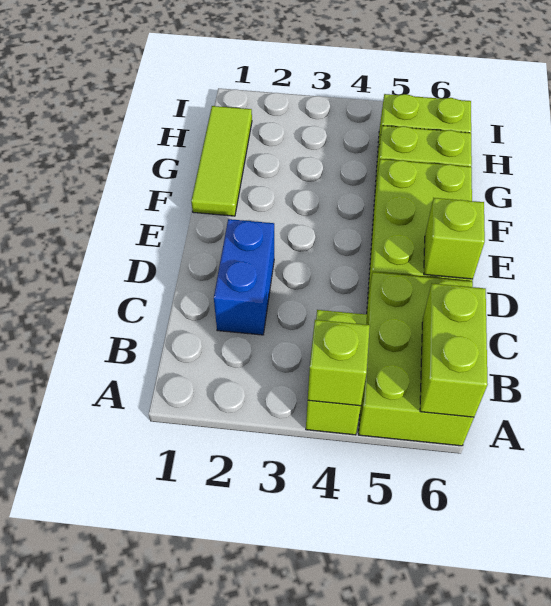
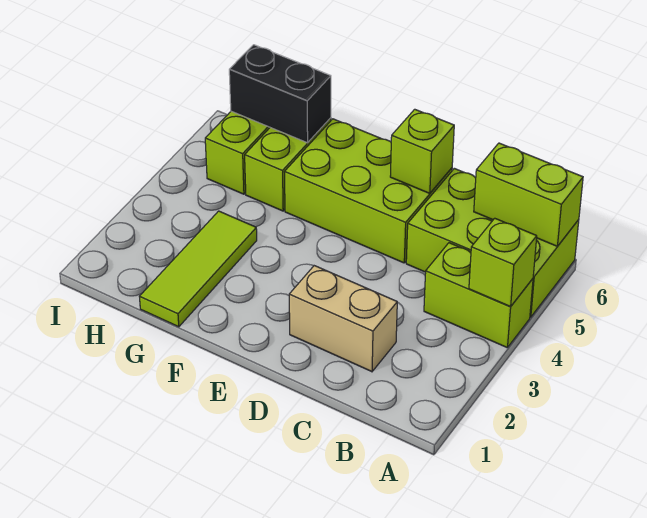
blue 1x2 brick [214,219,274,335] -> tan 1x2 brick [289,266,397,372]
lime 1x3 tile [191,106,252,216] -> lime 1x3 tile turned to [139,211,257,327]
none -> black 1x2 brick [229,45,331,143]

